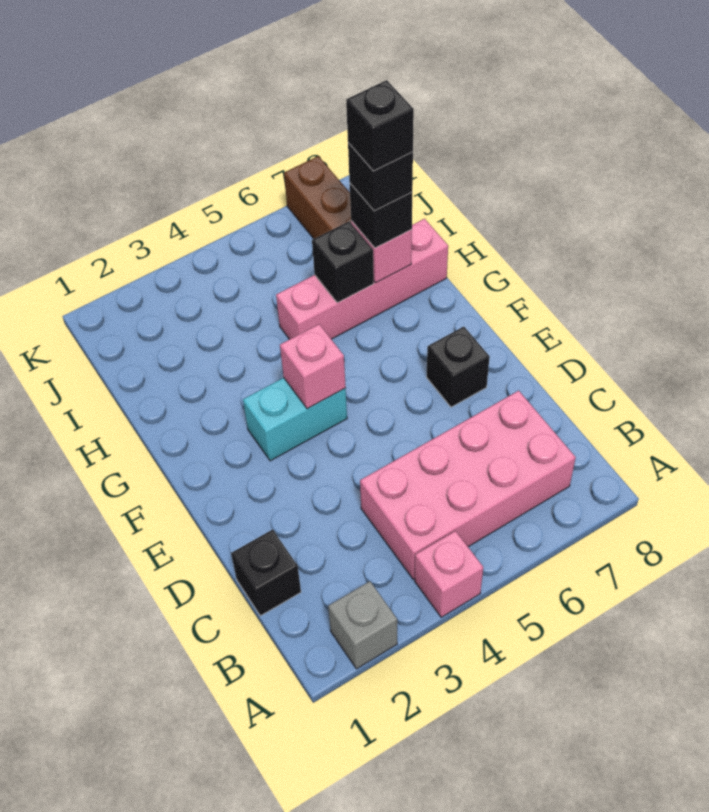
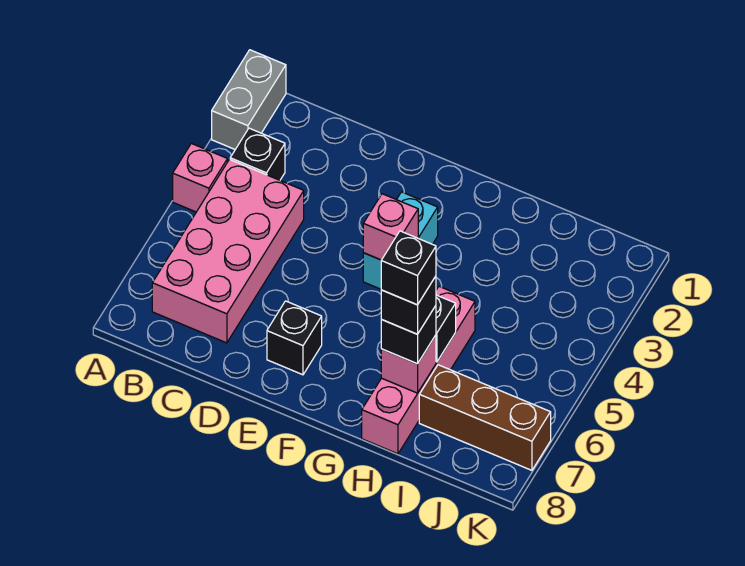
grey 1x1 brick [328,581,397,669] -> grey 1x2 brick [212,50,286,149]
black 1x1 brick [231,530,301,616] -> black 1x1 brick moved to [230,128,285,180]

